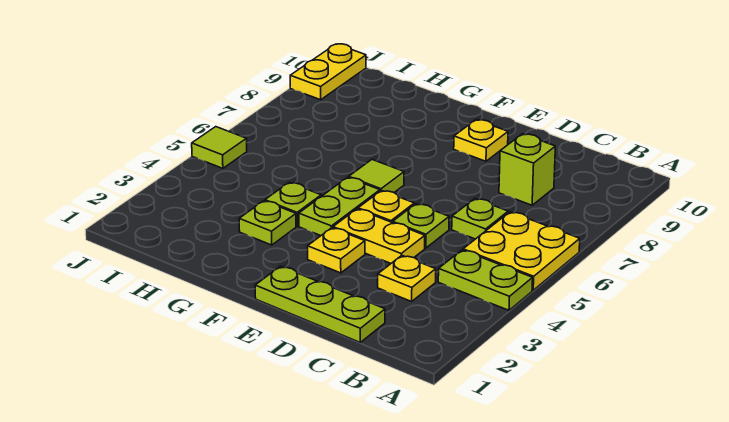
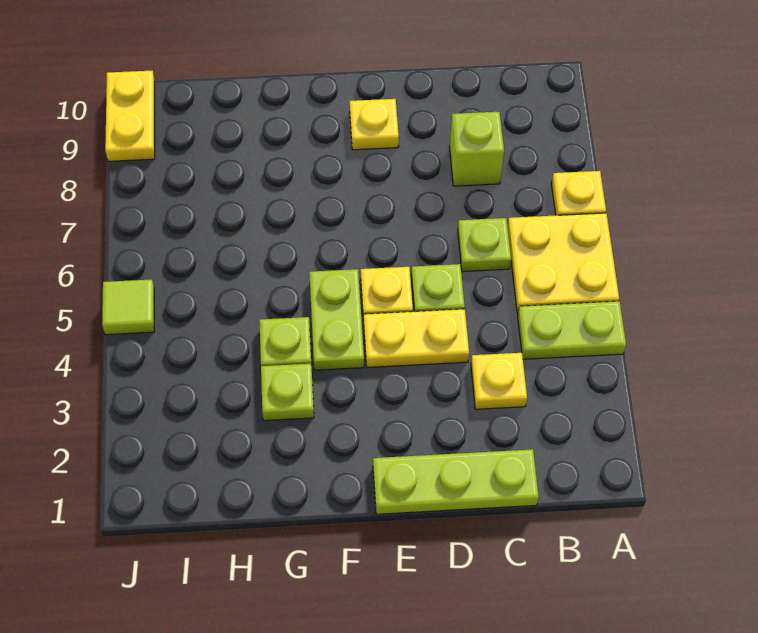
yellow 1x1 plate [308,228,365,273] -> yellow 1x1 plate moved to [551,171,606,215]
lime 1x1 tile [349,160,404,192] -> none

